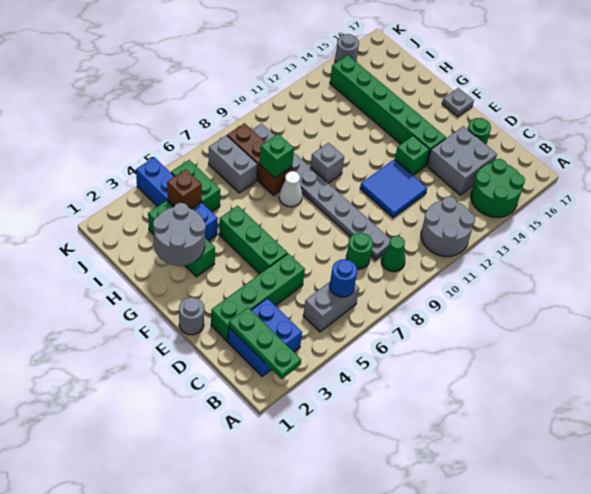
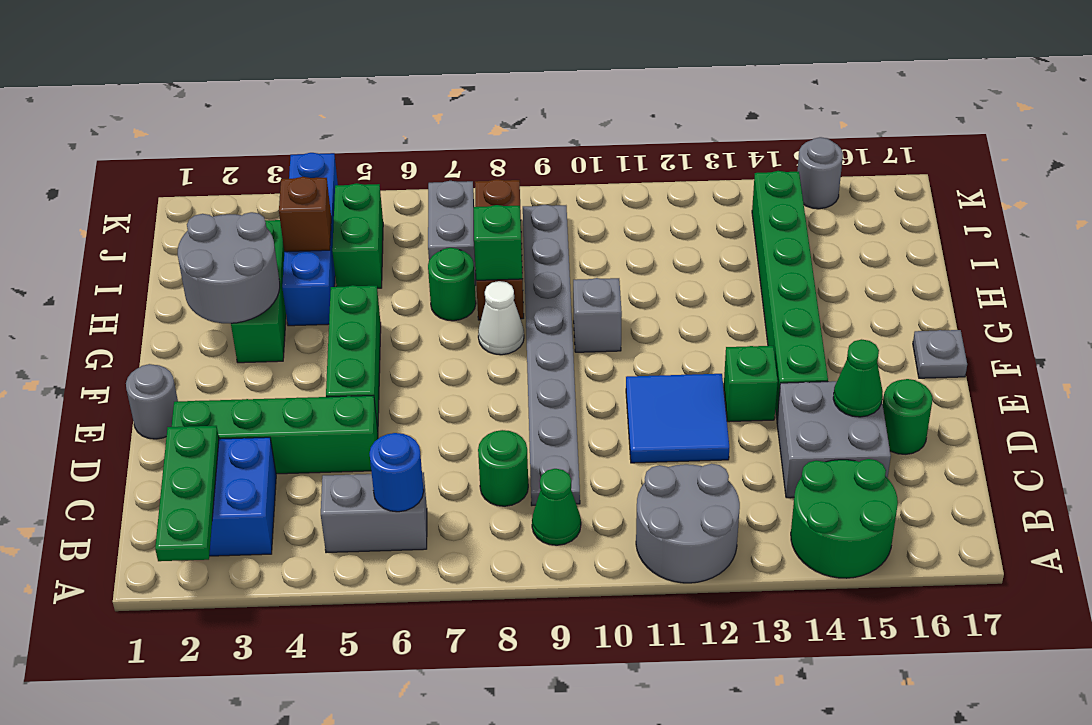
none -> green 1x1 cone [833,339,883,417]
none -> green 1x1 round brick [428,248,476,321]

